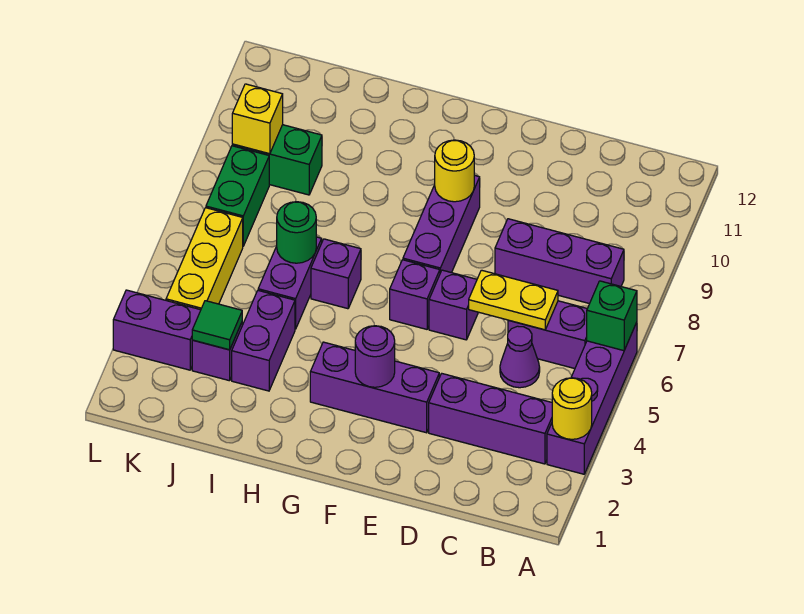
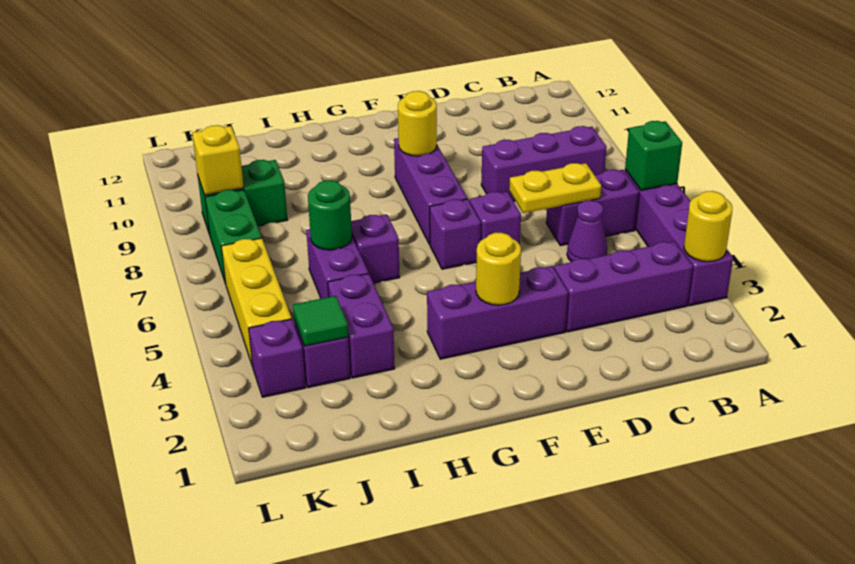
purple 1x1 round brick [355,326,395,387] -> yellow 1x1 round brick [476,233,521,305]
purple 1x2 brick [113,290,201,370] -> purple 1x1 brick [249,319,306,397]

